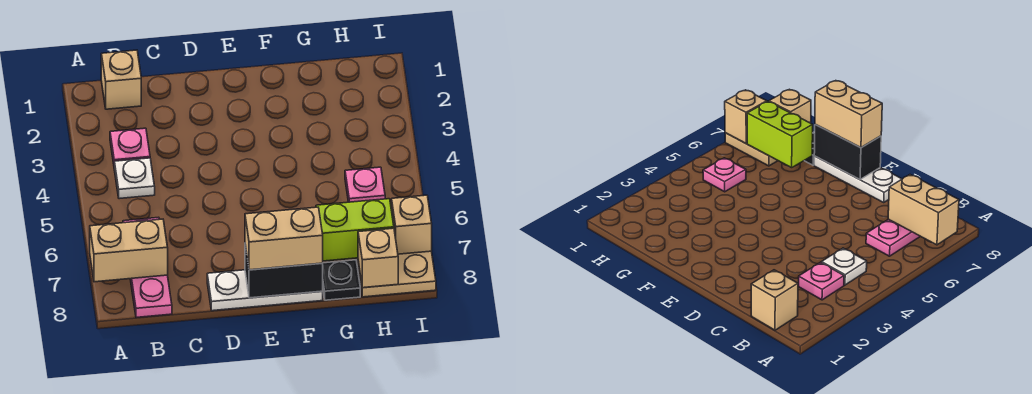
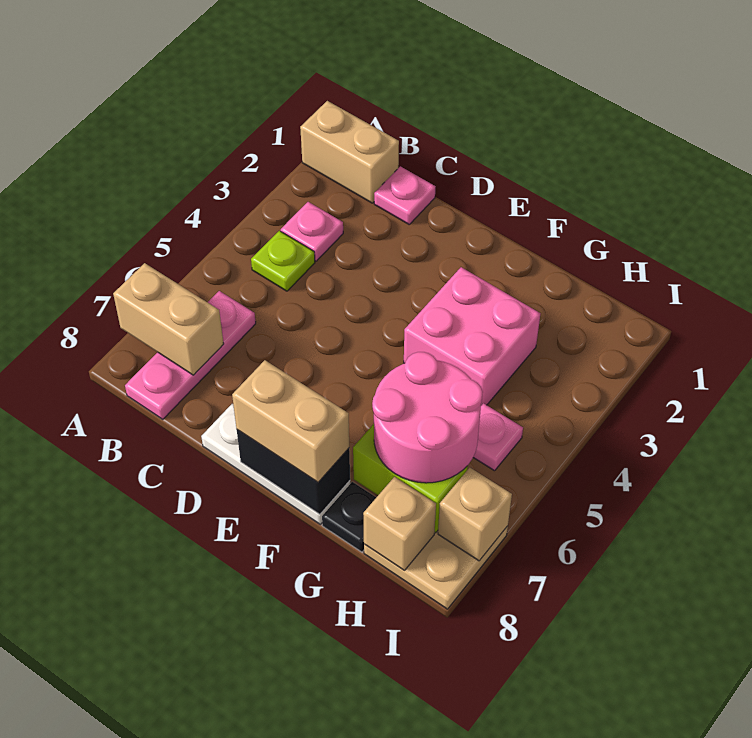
tan 1x1 brick [101,50,141,109] -> tan 1x2 brick [300,101,399,203]
white 1x1 plate [114,158,155,199] -> lime 1x1 plate [251,231,315,291]
none -> pink 1x1 plate [374,166,435,224]
none -> pink 2x2 brick [404,267,540,406]
none -> pink 2x2 round brick [372,352,483,483]

